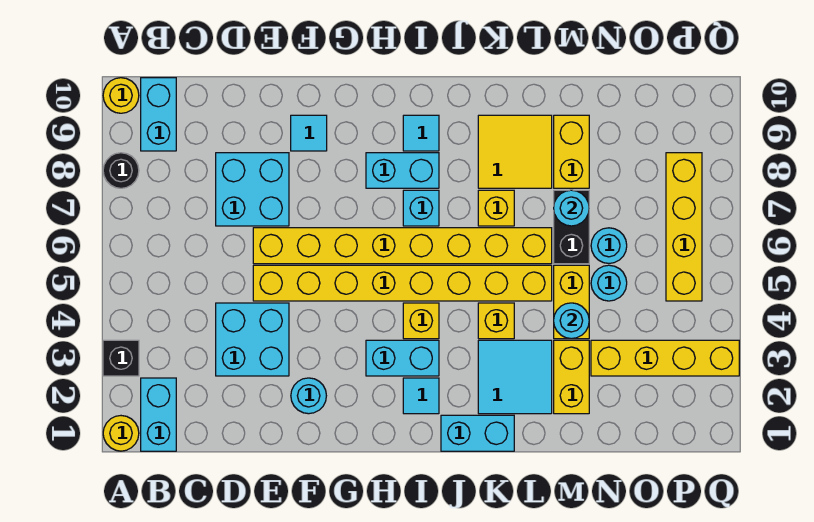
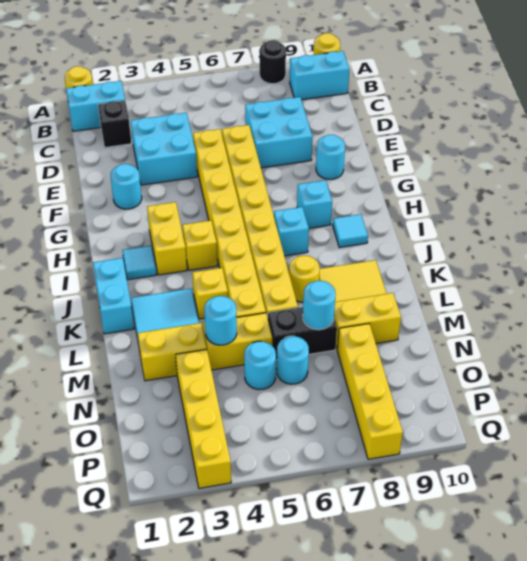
black 1x1 brick [103,340,139,376] -> black 1x1 brick moved to [98,101,132,147]
cyan 1x1 tile [291,115,327,151] -> cyan 1x1 round brick [316,135,345,179]
cyan 1x2 brick [366,340,439,376] -> yellow 1x2 brick [147,202,187,275]
cyan 1x2 brick [366,153,439,188] -> cyan 1x1 brick [297,180,332,228]
yellow 1x1 brick [478,190,514,226] -> yellow 1x1 round brick [289,256,320,302]
yellow 1x4 brick [666,153,702,301] -> yellow 1x4 brick turned to [337,324,403,459]

